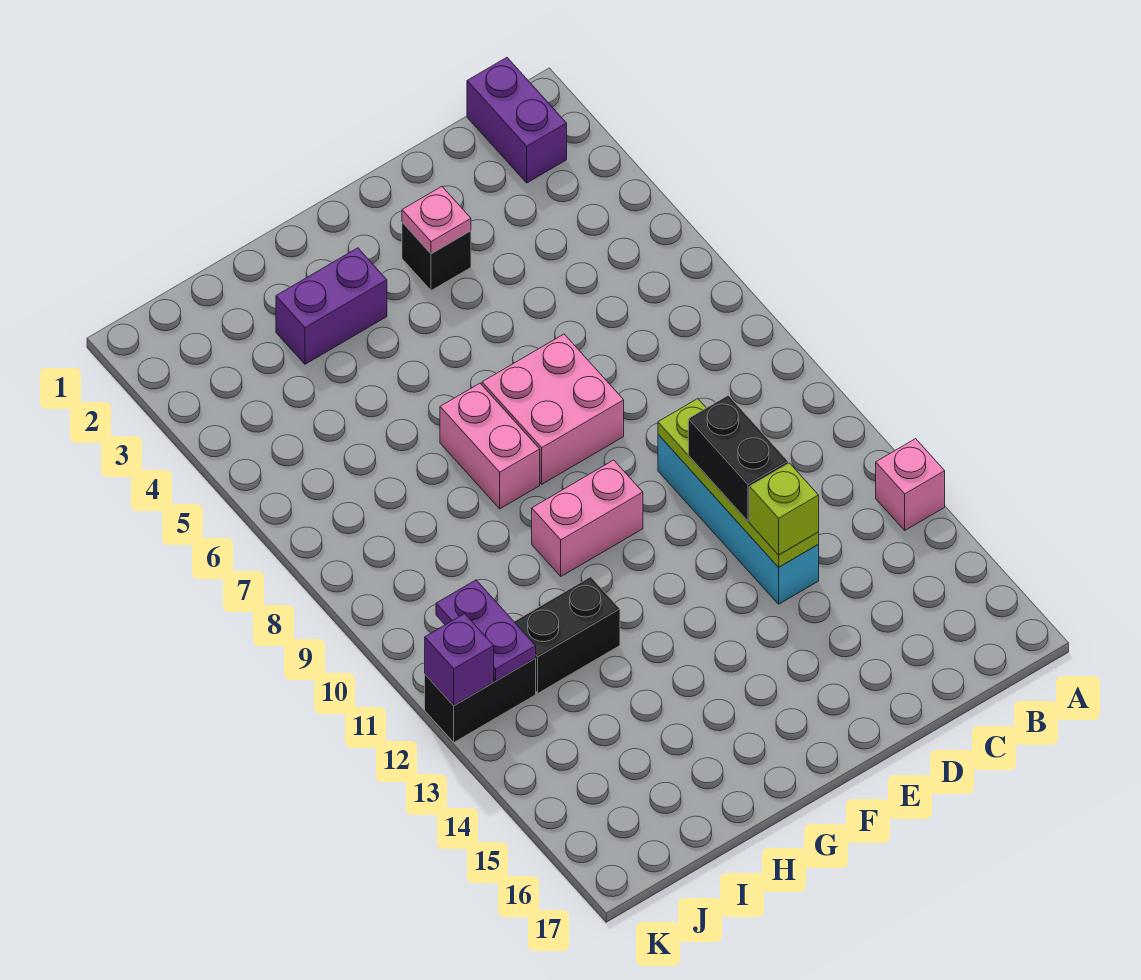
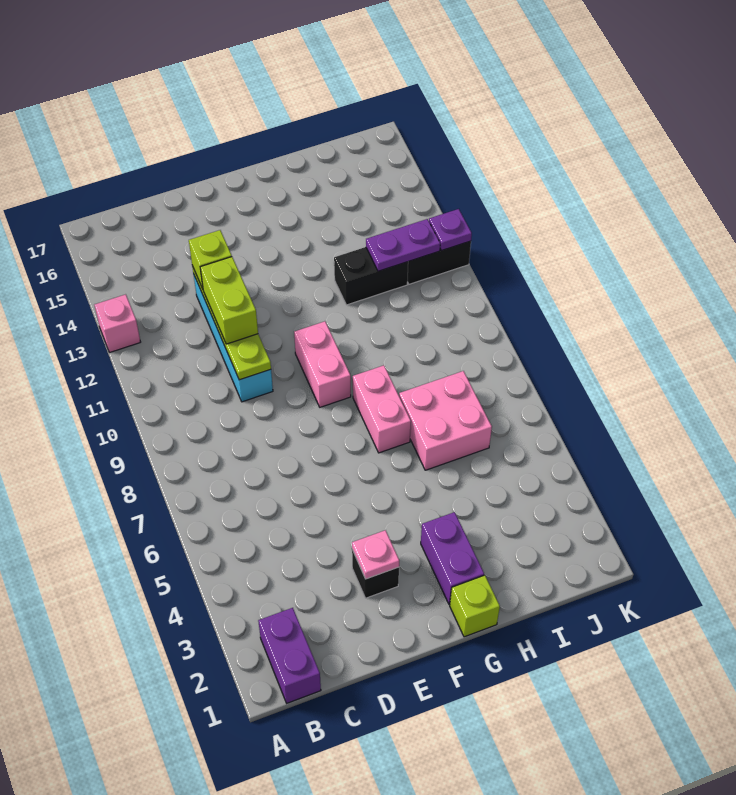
black 1x2 brick [688,395,788,521] -> lime 1x2 brick [200,257,258,344]
pink 2x2 brick [482,334,624,484] -> pink 2x2 brick moved to [399,371,492,470]
pink 1x2 brick [532,460,643,576] -> pink 1x2 brick turned to [294,321,351,407]
none -> lime 1x1 brick [450,575,500,637]
purple 1x2 brick [276,248,387,364] -> purple 1x2 brick turned to [421,512,484,605]
purple 1x2 plate [436,580,536,681] -> purple 1x2 plate turned to [366,219,440,271]
purple 1x1 brick [425,614,494,705] -> purple 1x1 plate [429,209,472,251]

